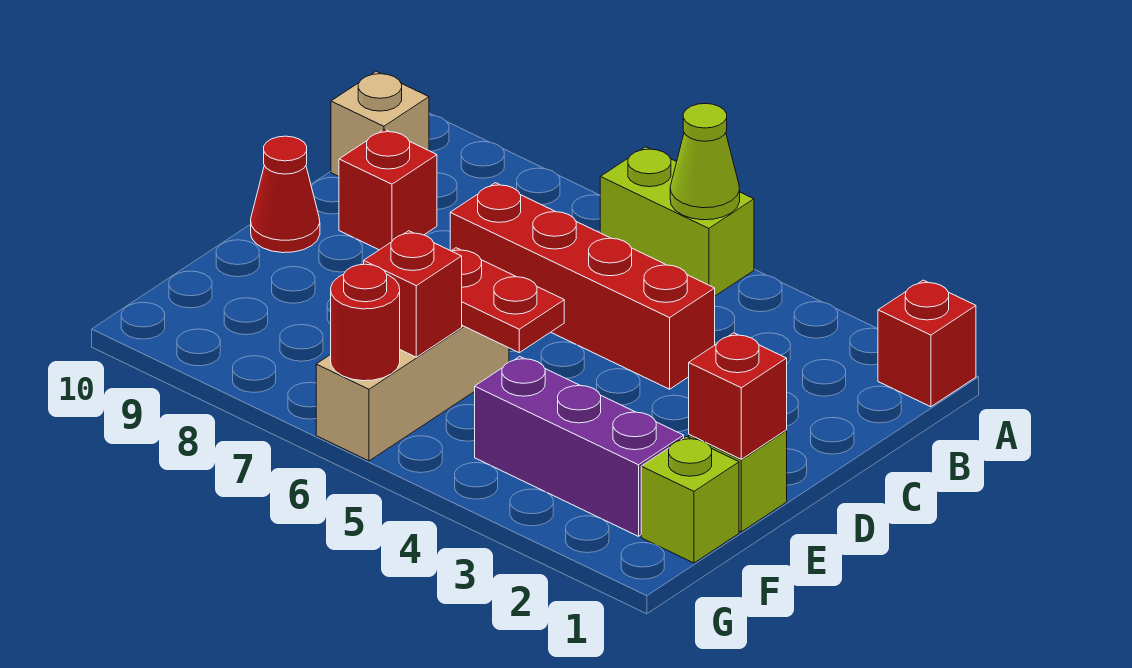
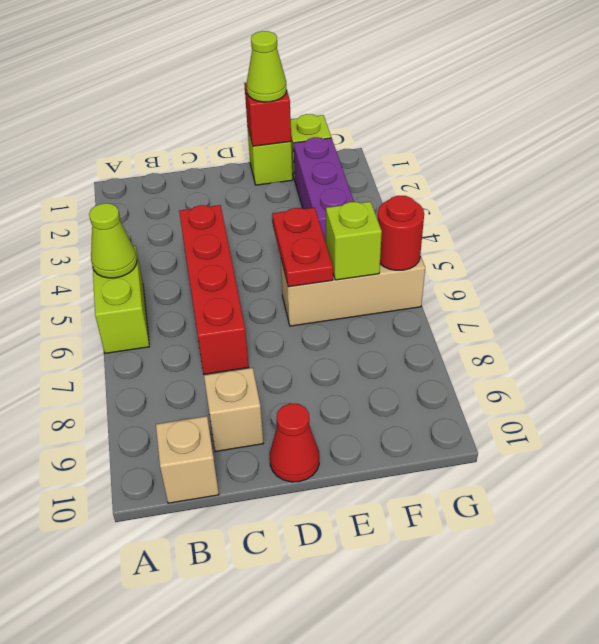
red 1x1 brick [878,280,976,407] -> none
red 1x1 brick [339,129,437,250] -> tan 1x1 brick [204,368,263,452]
none -> lime 1x1 cone [247,31,287,102]
red 1x1 brick [364,231,462,357] -> lime 1x1 brick [326,202,382,280]

